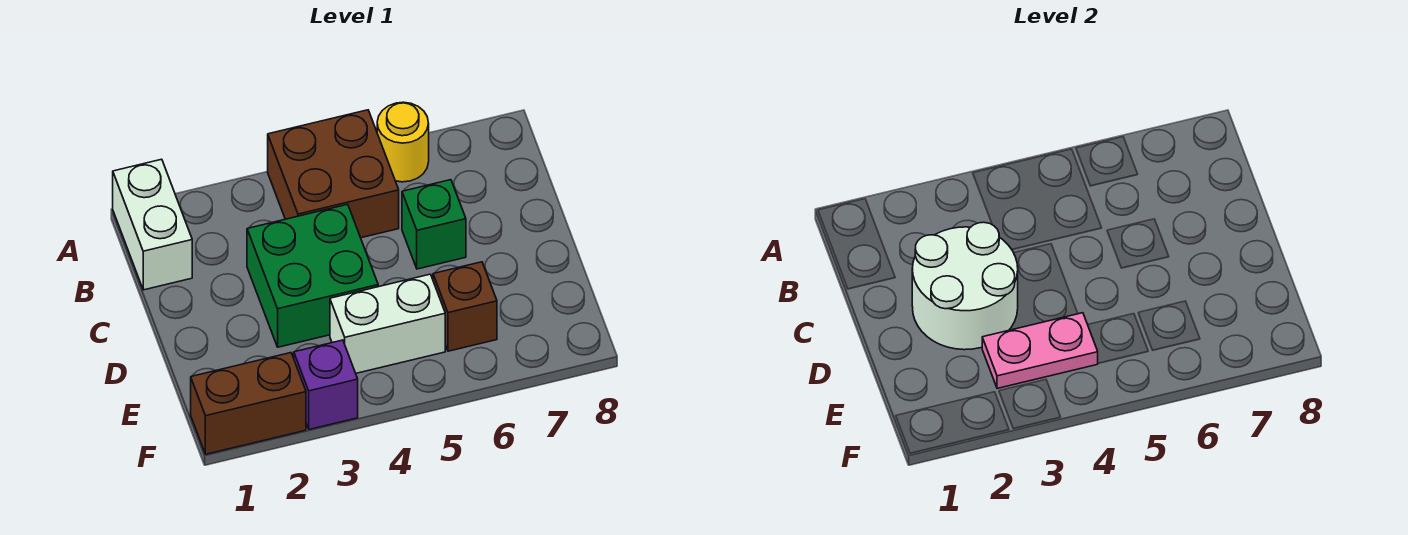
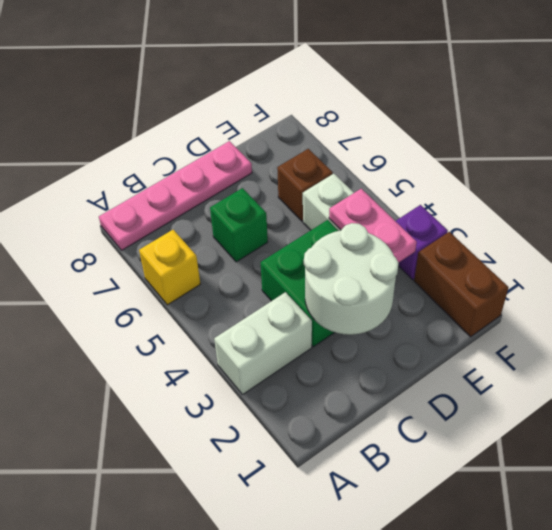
white 1x2 brick [113,159,192,290] -> white 1x2 brick moved to [214,292,312,394]
brown 2x2 brick [268,110,399,238] -> none
yellow 1x1 round brick [377,102,429,182] -> yellow 1x1 brick [139,230,200,305]
none -> pink 1x4 plate [99,141,252,250]

